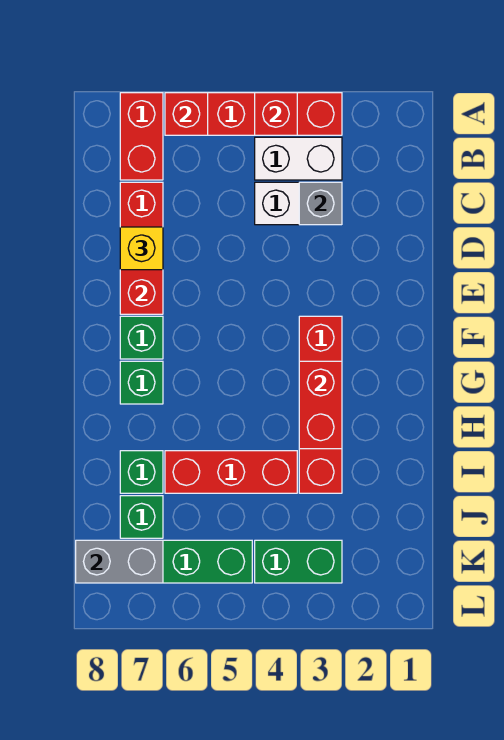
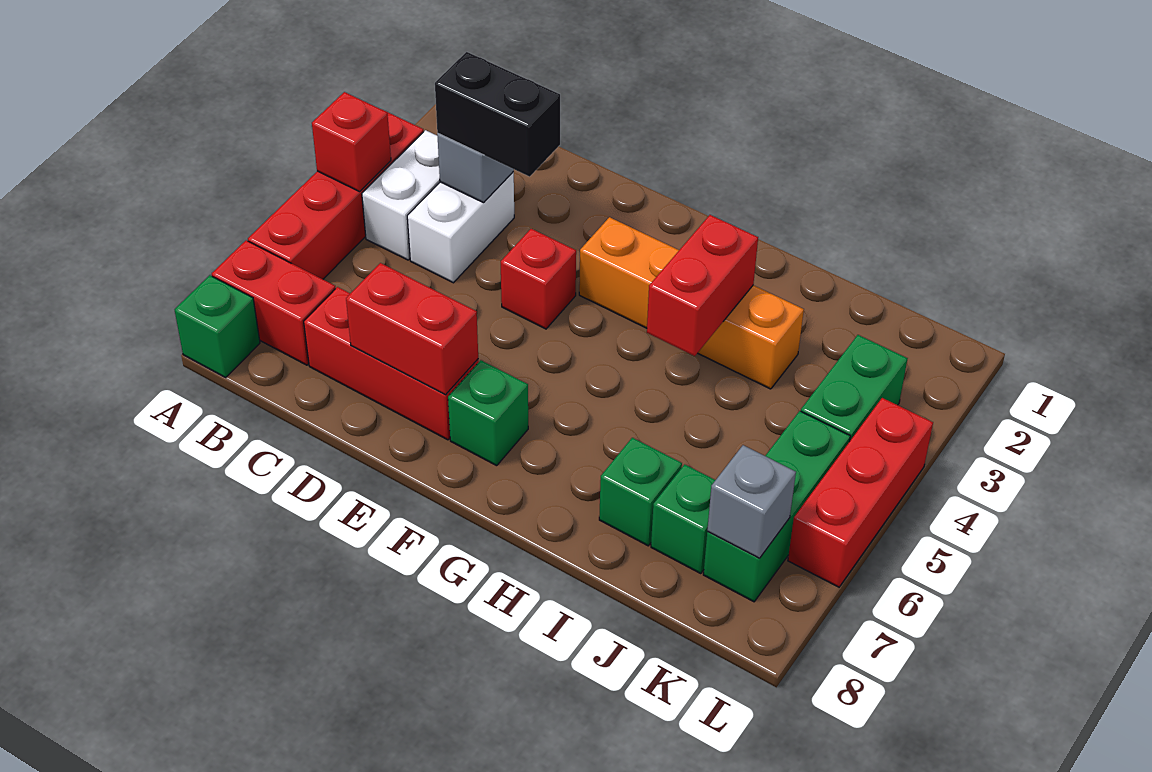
red 1x1 brick [165,93,208,135] -> red 1x1 brick moved to [501,229,576,329]
none -> black 1x2 brick [435,52,560,177]
yellow 1x1 brick [120,227,163,270] -> none
red 1x4 brick [299,316,342,493] -> orange 1x4 brick [579,217,804,389]
red 1x2 brick [299,361,342,449] -> red 1x2 brick turned to [647,215,758,356]
green 1x1 brick [120,361,163,404] -> green 1x1 brick moved to [175,275,260,377]
red 1x3 brick [165,451,297,493] -> red 1x3 brick moved to [788,398,933,587]
grey 1x2 brick [76,540,163,583] -> grey 1x1 brick [707,445,796,558]

